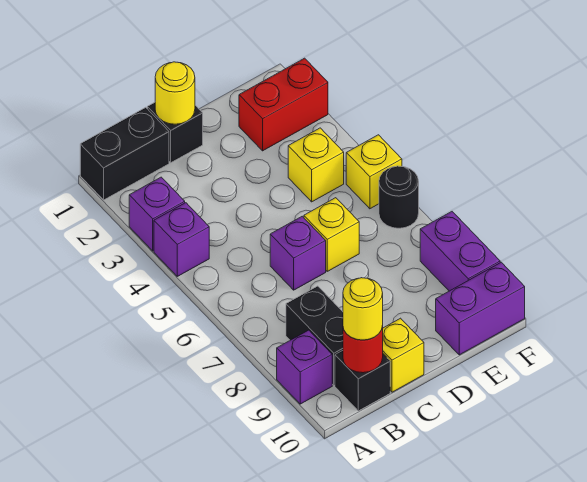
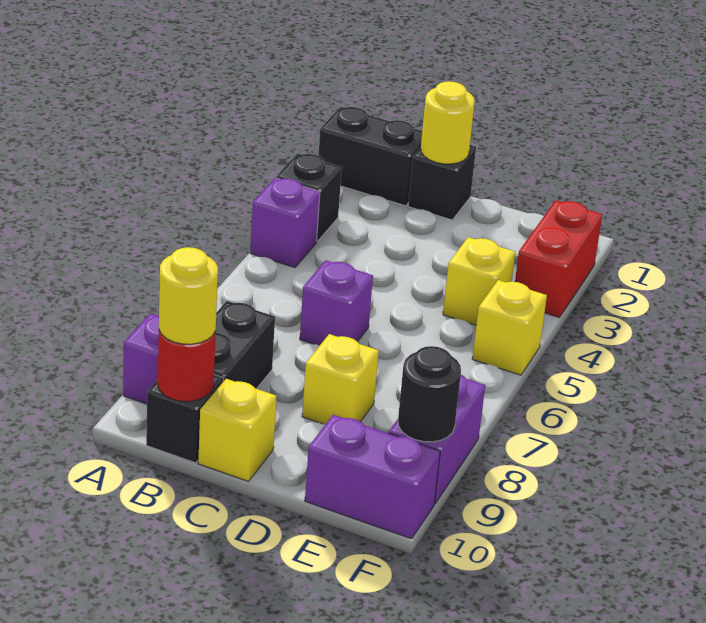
purple 1x1 brick [129,177,185,251] -> black 1x1 brick [276,153,342,242]
yellow 1x1 brick [304,198,359,271] -> yellow 1x1 brick moved to [302,334,379,425]
red 1x2 brick [239,58,328,151] -> red 1x2 brick turned to [515,200,602,317]
black 1x1 round brick [379,166,419,228] -> black 1x1 round brick moved to [398,346,461,442]

